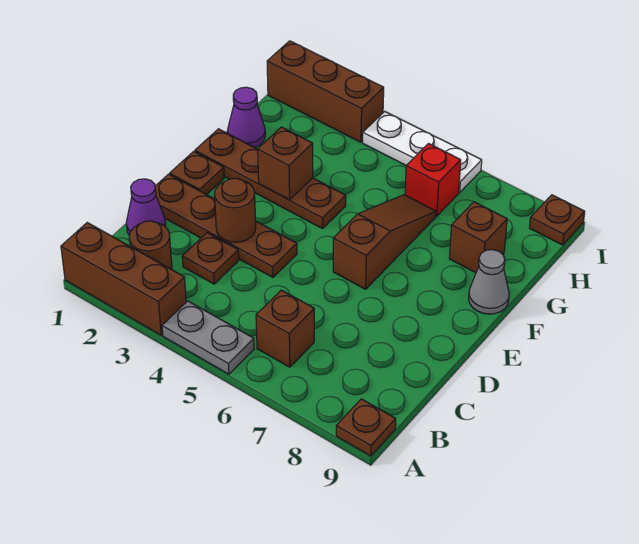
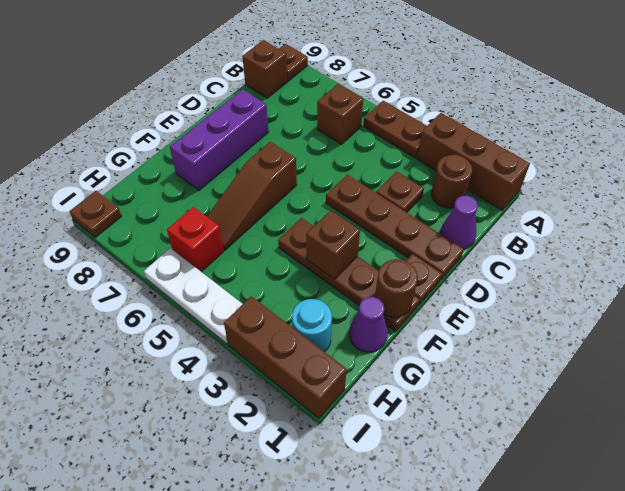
grey 1x2 plate [162,301,254,374] -> brown 1x2 plate [363,101,426,158]
brown 1x1 round brick [215,178,256,242] -> brown 1x1 round brick moved to [375,259,418,317]
none -> purple 1x3 brick [170,89,268,191]
grey 1x1 cone [469,250,509,314] -> none
brown 1x1 brick [449,202,507,273] -> brown 1x1 brick moved to [242,40,287,98]
none -> cyan 1x1 round brick [292,299,332,352]

